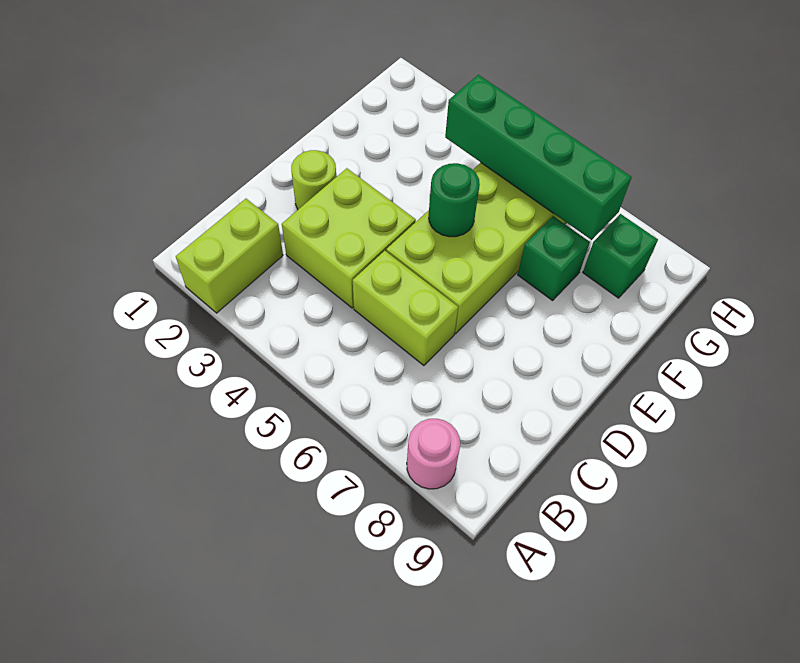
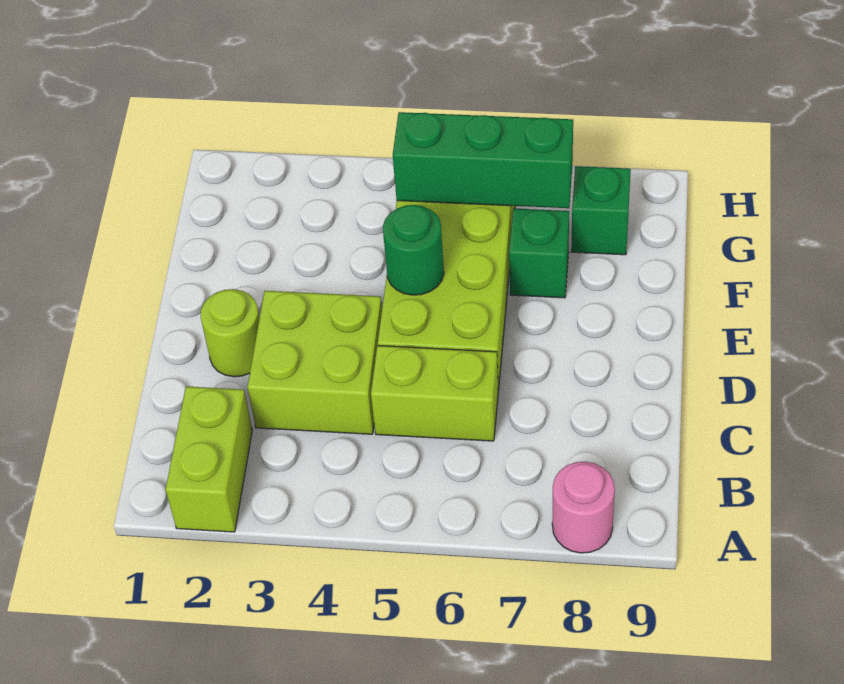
green 1x4 brick [445,75,632,240] -> green 1x3 brick [393,112,573,208]

